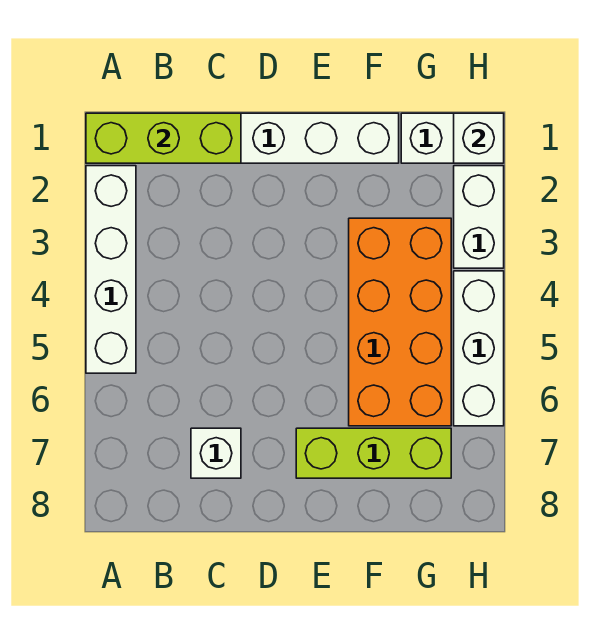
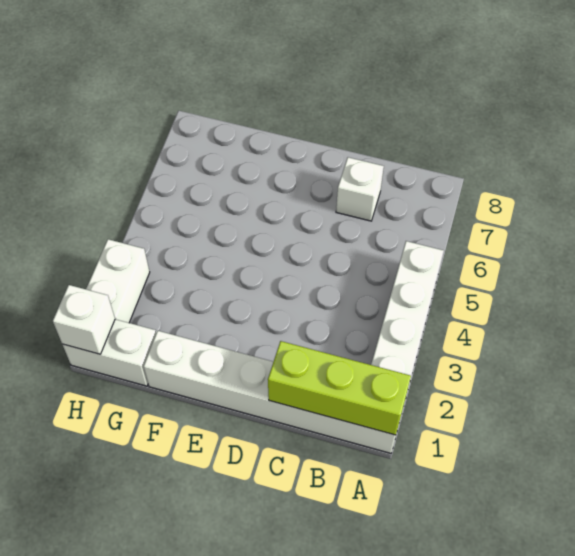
lime 1x3 brick [296,428,451,478] -> none
orange 2x4 brick [349,218,451,426] -> none
white 1x3 brick [454,271,504,426] -> none

